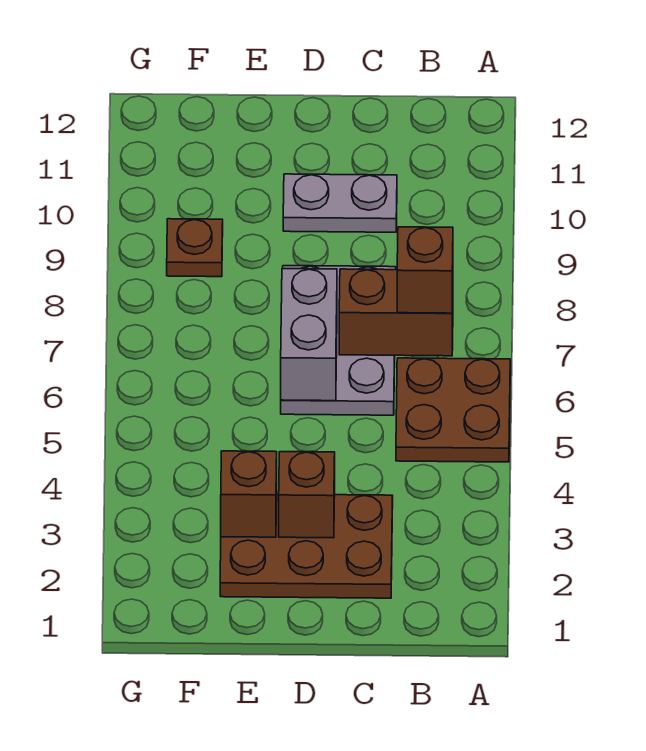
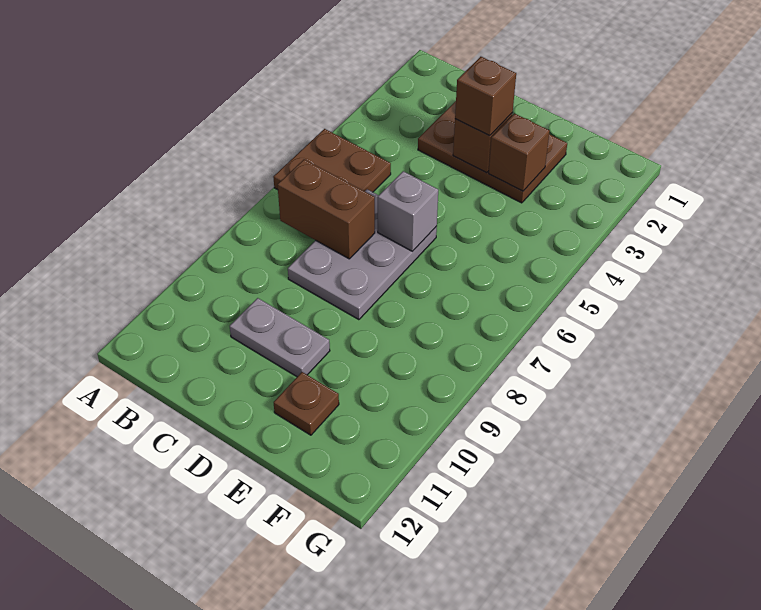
brown 1x1 brick [397,227,453,313] -> brown 1x1 brick moved to [455,57,516,136]
grey 1x2 brick [281,269,337,401] -> grey 1x1 brick [378,171,438,251]
brown 1x1 plate [167,219,223,277] -> brown 1x1 plate moved to [274,372,339,435]

